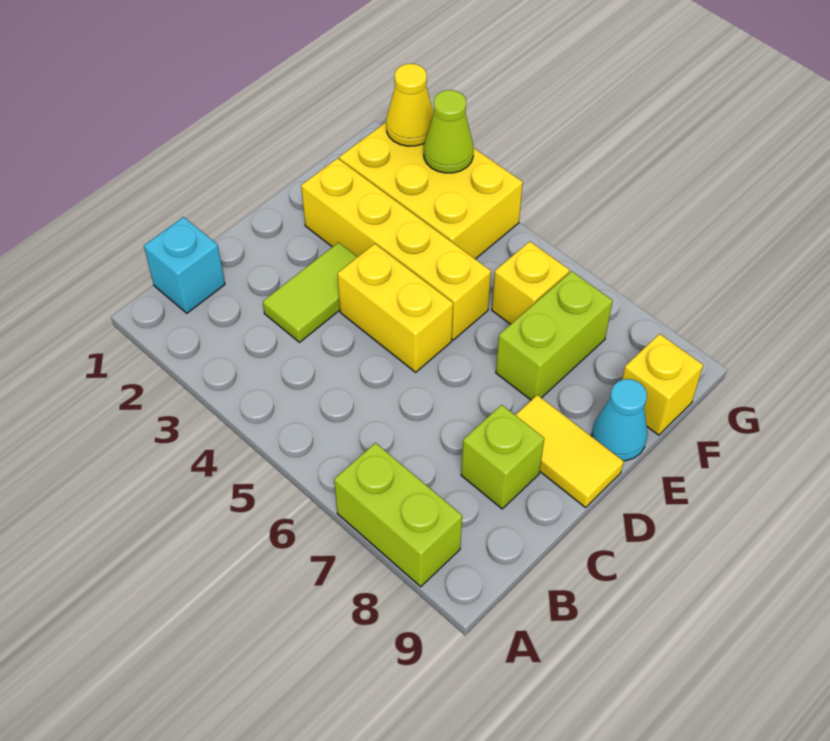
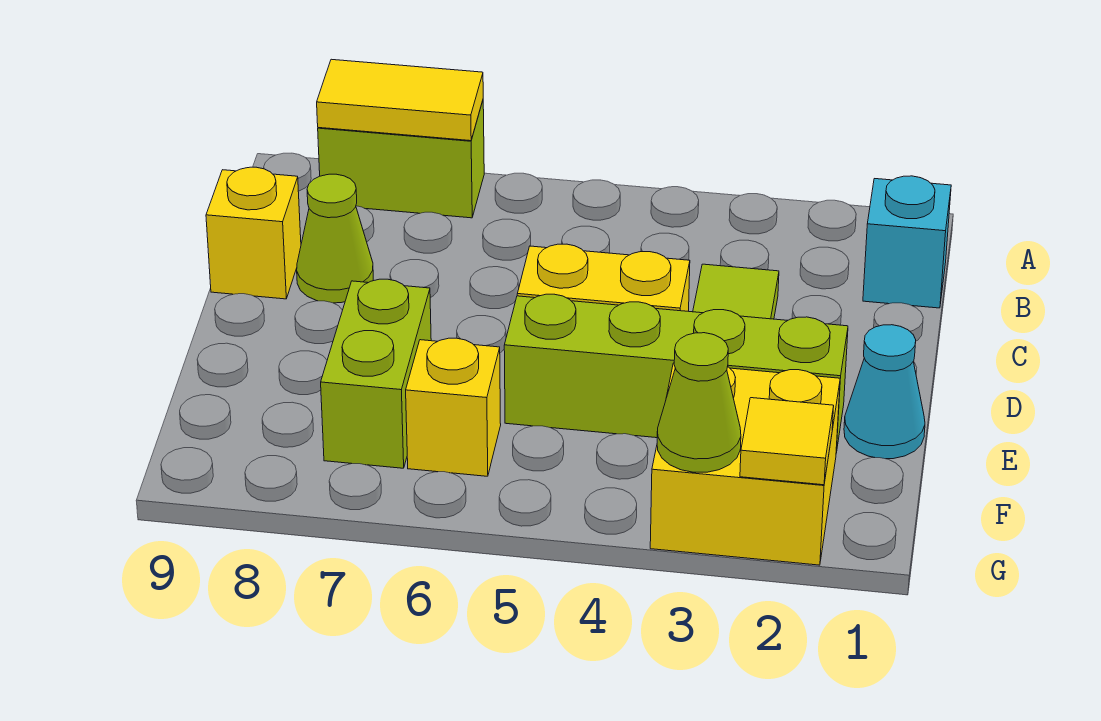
lime 1x1 brick [461,405,544,509] -> lime 1x1 cone [297,174,373,303]
yellow 1x2 tile [516,395,624,508] -> yellow 1x2 tile moved to [317,59,483,141]
yellow 1x4 brick [301,158,491,340] -> lime 1x4 brick [504,294,848,453]
cyan 1x1 cone [592,379,648,461] -> cyan 1x1 cone moved to [844,325,925,459]
yellow 2x3 brick [339,122,523,259] -> yellow 2x2 brick [650,363,840,565]
yellow 1x1 brick [622,334,703,435] -> yellow 1x1 brick moved to [206,167,301,299]
yellow 1x1 cone [386,64,434,146] -> yellow 1x1 tile [740,398,834,485]

